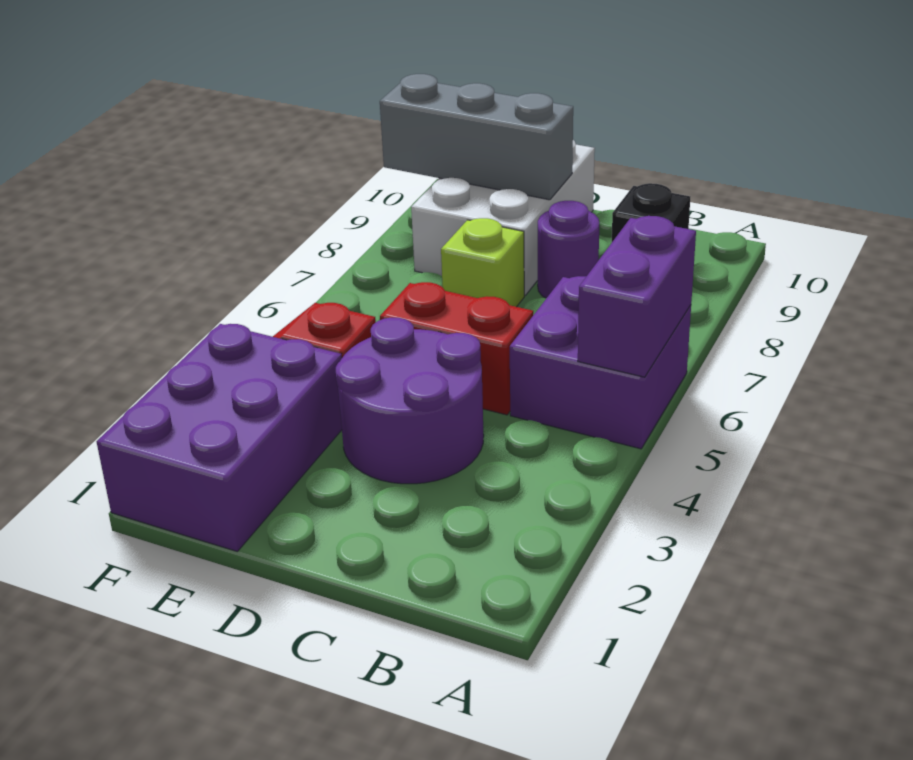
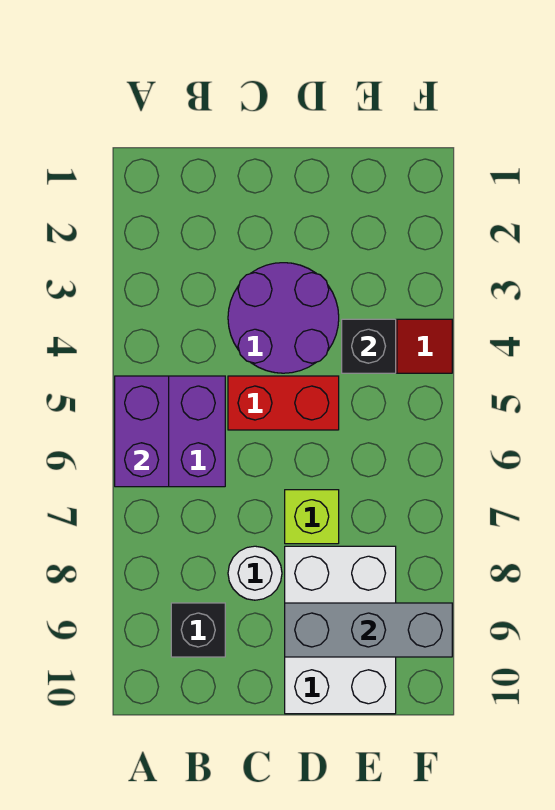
purple 1x1 round brick [538,201,599,298] -> white 1x1 round brick [228,546,282,600]
purple 2x3 brick [97,324,342,551] -> none
none -> black 1x1 brick [342,319,396,373]

